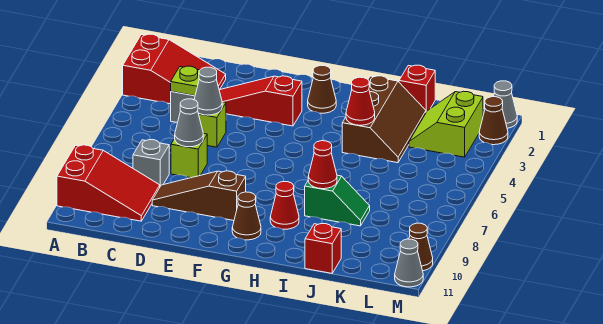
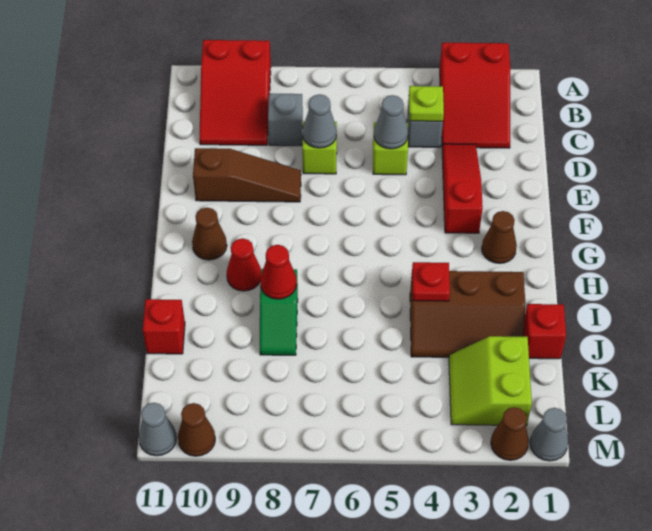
brown 1x3 slope [152,171,246,221] -> brown 1x3 slope turned to [193,148,301,202]
red 1x1 cone [346,77,375,125] -> red 1x1 plate [412,262,450,301]
lime 2x2 slope [409,91,483,157] -> lime 2x2 slope turned to [449,336,532,426]

